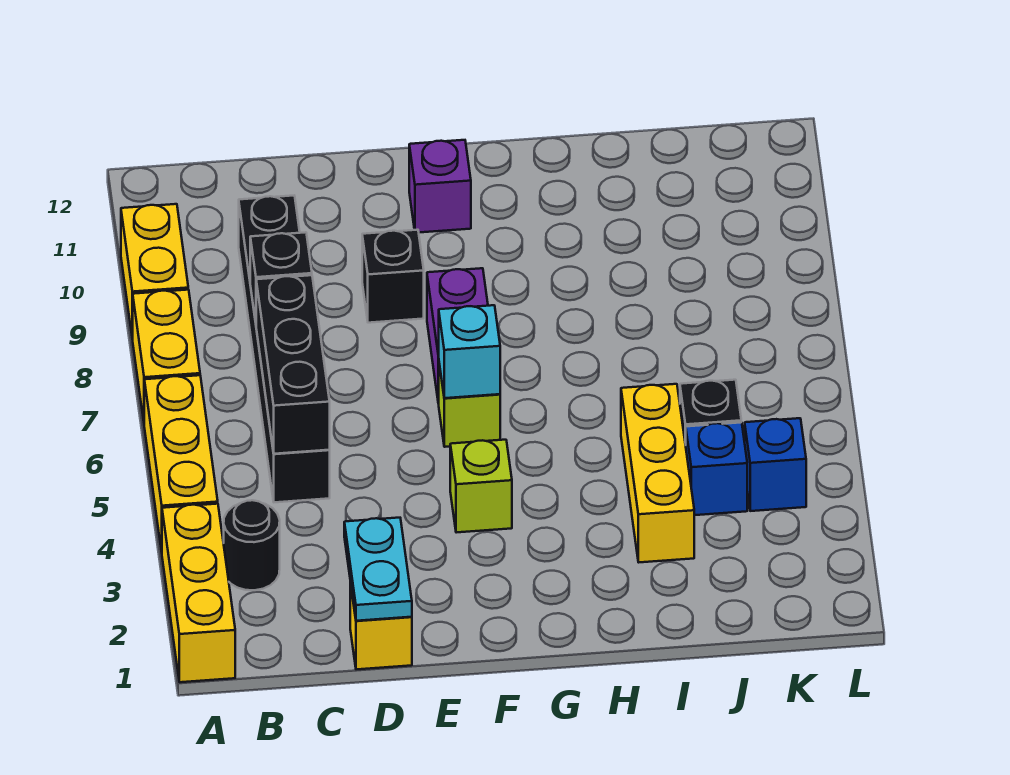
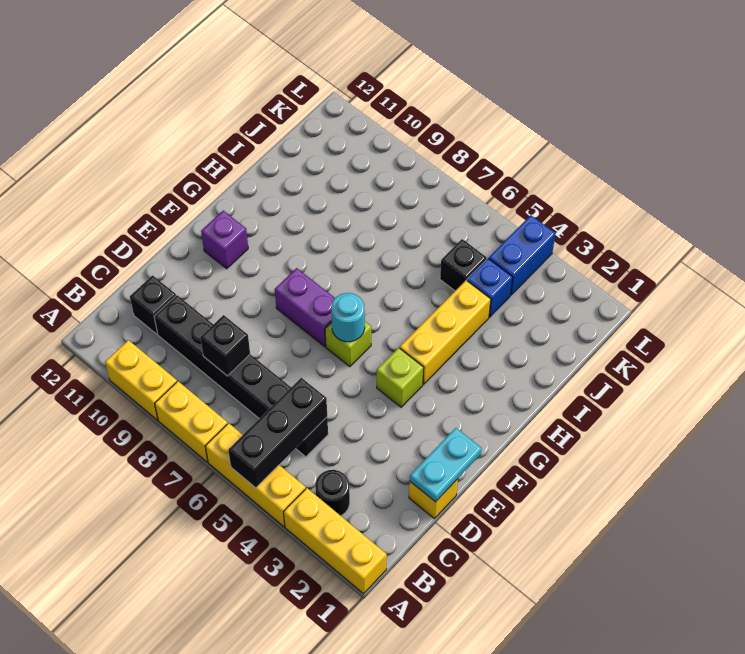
black 1x3 brick [256,275,330,454] -> black 1x3 brick turned to [228,378,327,488]
cyan 1x2 plate [344,518,412,621] -> cyan 1x2 plate turned to [410,428,482,502]
black 1x1 brick [362,230,424,323] -> black 1x1 brick moved to [130,275,176,334]
cyan 1x1 brick [439,305,500,398] -> cyan 1x1 round brick [331,293,365,342]
yellow 1x3 brick [621,384,694,562] -> yellow 1x3 brick turned to [400,280,491,384]
blue 1x1 brick [745,418,806,511] -> blue 1x2 brick [489,215,555,295]

